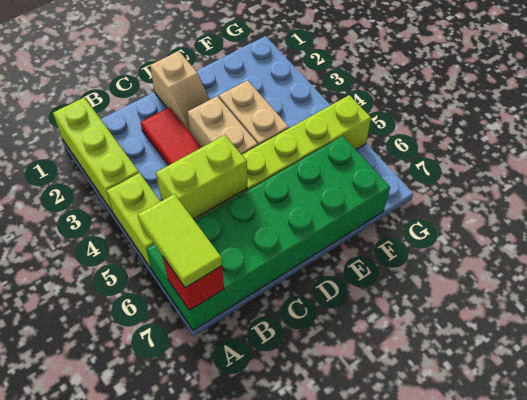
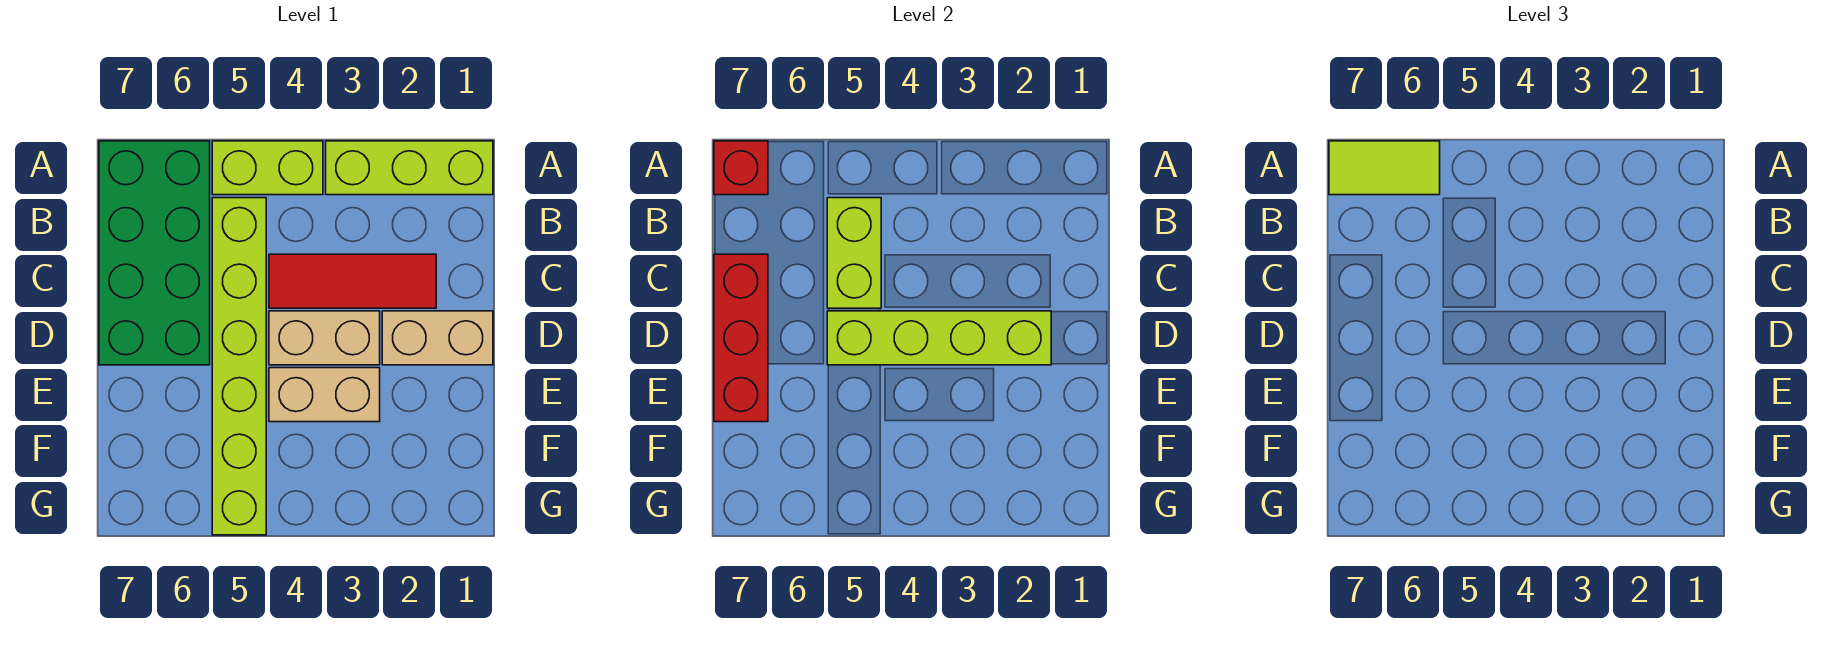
green 2x6 brick [147,136,390,330] -> green 2x4 brick [99,141,210,365]
none -> red 1x3 brick [714,254,768,422]
tan 1x2 slope [150,51,210,132] -> tan 1x2 brick [382,311,493,365]
none -> lime 1x4 brick [827,311,1051,365]

